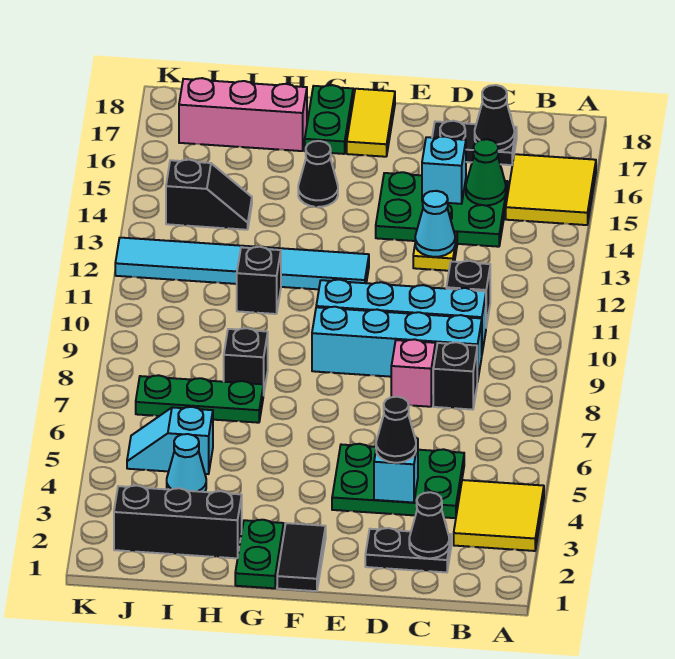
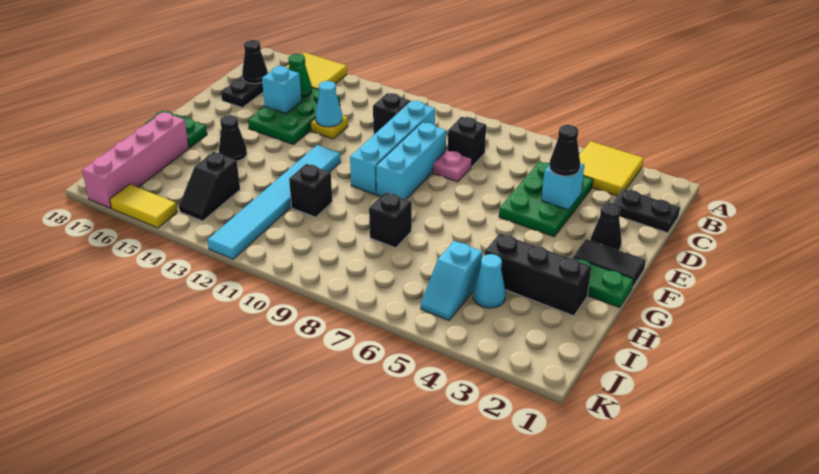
black 1x2 plate [365,528,451,572] -> black 1x2 plate turned to [613,189,680,233]
black 1x1 cone [409,492,449,558] -> black 1x1 cone moved to [590,203,622,250]
cyan 1x4 brick [312,307,482,382] -> cyan 1x3 brick [376,122,446,199]
pink 1x1 brick [391,339,436,407] -> pink 1x1 plate [433,150,472,182]
yellow 1x2 tile [347,89,395,157] -> yellow 1x2 tile moved to [110,184,177,228]
black 1x3 brick [114,486,242,558] -> black 1x3 brick turned to [485,233,591,316]
green 1x3 plate [136,375,263,423] -> none
pink 1x3 brick [179,78,307,151] -> pink 1x4 brick [82,112,189,208]
black 1x2 slope [166,160,252,230] -> black 1x2 slope turned to [179,152,240,221]

